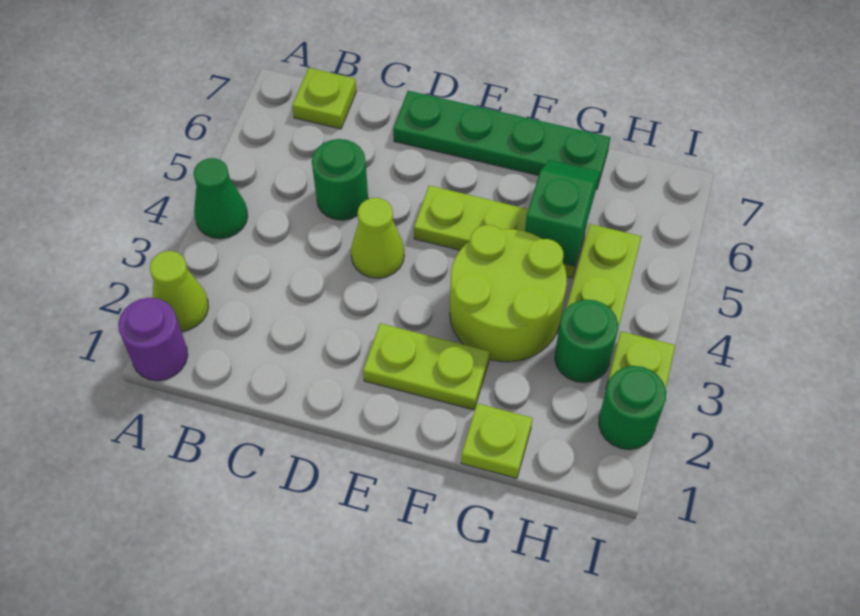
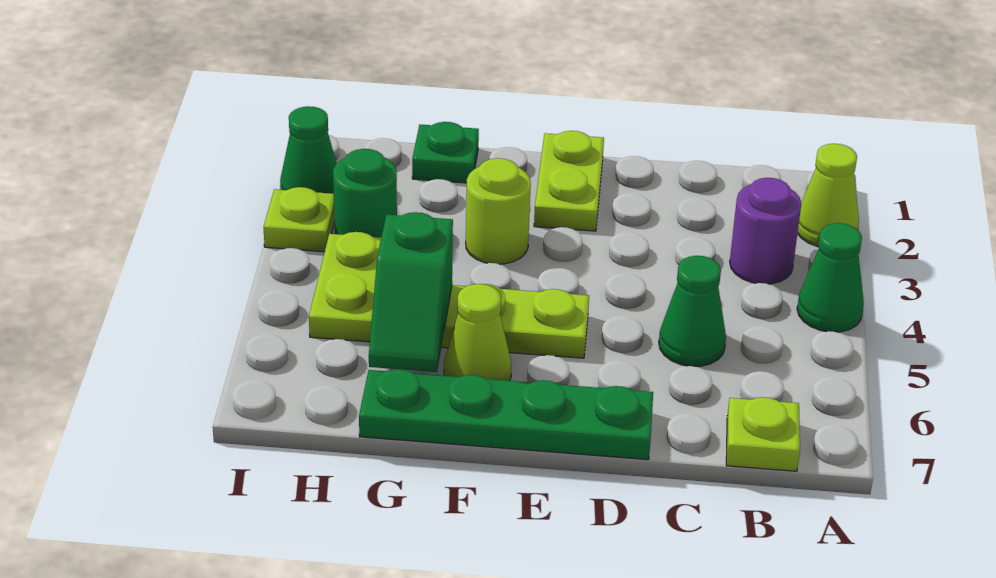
purple 1x1 round brick [118,298,188,381] -> purple 1x1 round brick moved to [730,178,801,284]
green 1x1 round brick [312,139,368,220] -> green 1x1 cone [659,256,726,366]
lime 1x1 cone [351,198,404,278] -> lime 1x1 cone moved to [444,284,512,381]
lime 1x2 plate [363,323,490,410] -> lime 1x2 plate turned to [534,131,604,231]
lime 2x2 round brick [450,225,567,362] -> lime 1x1 round brick [466,158,531,264]
lime 1x1 plate [461,403,533,478] -> green 1x1 plate [412,122,479,183]
green 1x1 round brick [599,366,666,450] -> green 1x1 cone [280,106,337,194]

